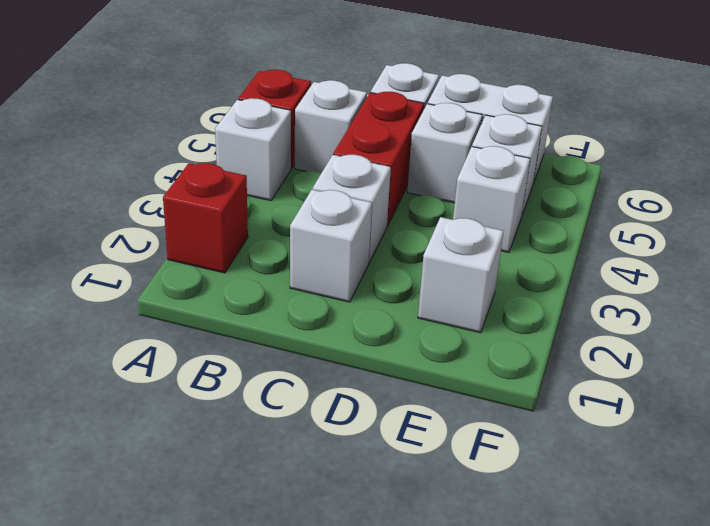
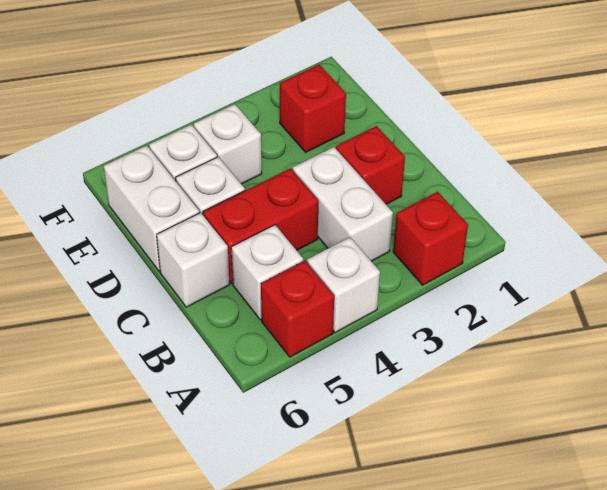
white 1x1 brick [290,190,372,302] -> red 1x1 brick [336,126,405,204]
white 1x1 brick [313,155,391,262] -> white 1x2 brick [293,147,393,261]
white 1x1 brick [418,217,504,333] -> red 1x1 brick [280,65,346,152]

